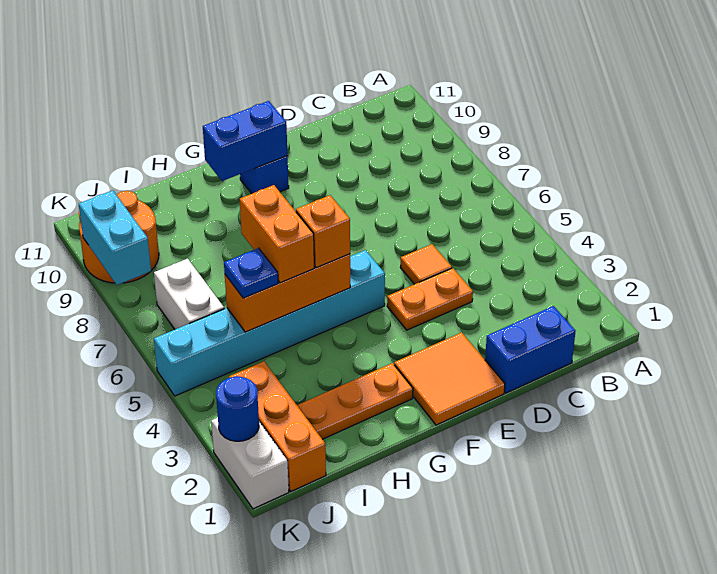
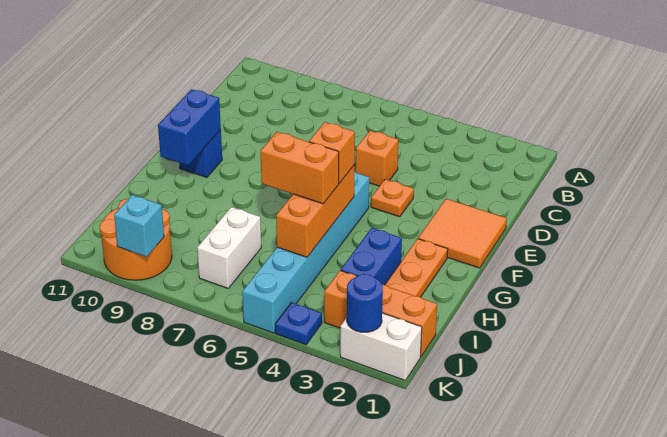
blue 1x2 brick [485,306,575,393] -> blue 1x2 brick moved to [341,228,402,285]
orange 1x2 plate [387,268,473,330] -> orange 1x1 plate [371,179,414,217]
orange 1x1 tile [400,244,452,284] -> orange 1x1 brick [356,131,398,186]
blue 1x1 plate [224,248,278,298] -> blue 1x1 plate moved to [275,302,322,345]
white 1x2 brick [154,259,224,329] -> white 1x2 brick turned to [197,207,261,288]
cyan 1x2 brick [79,190,151,285] -> cyan 1x1 brick [114,195,164,257]

